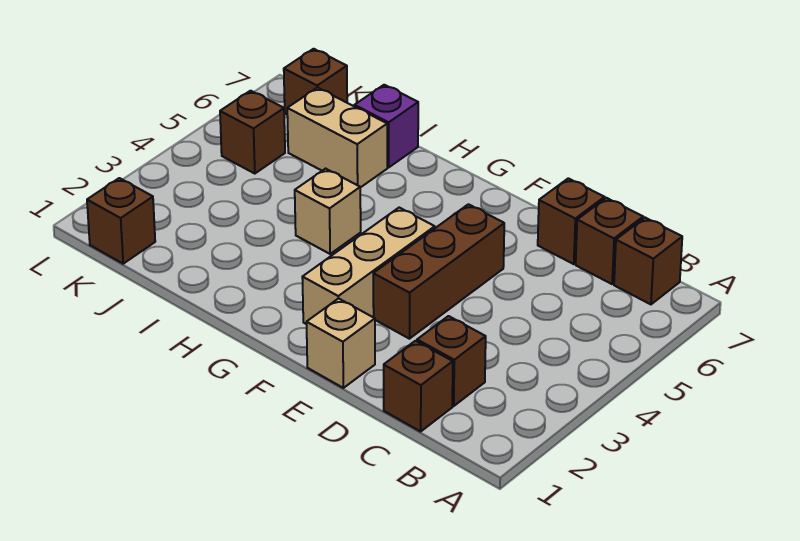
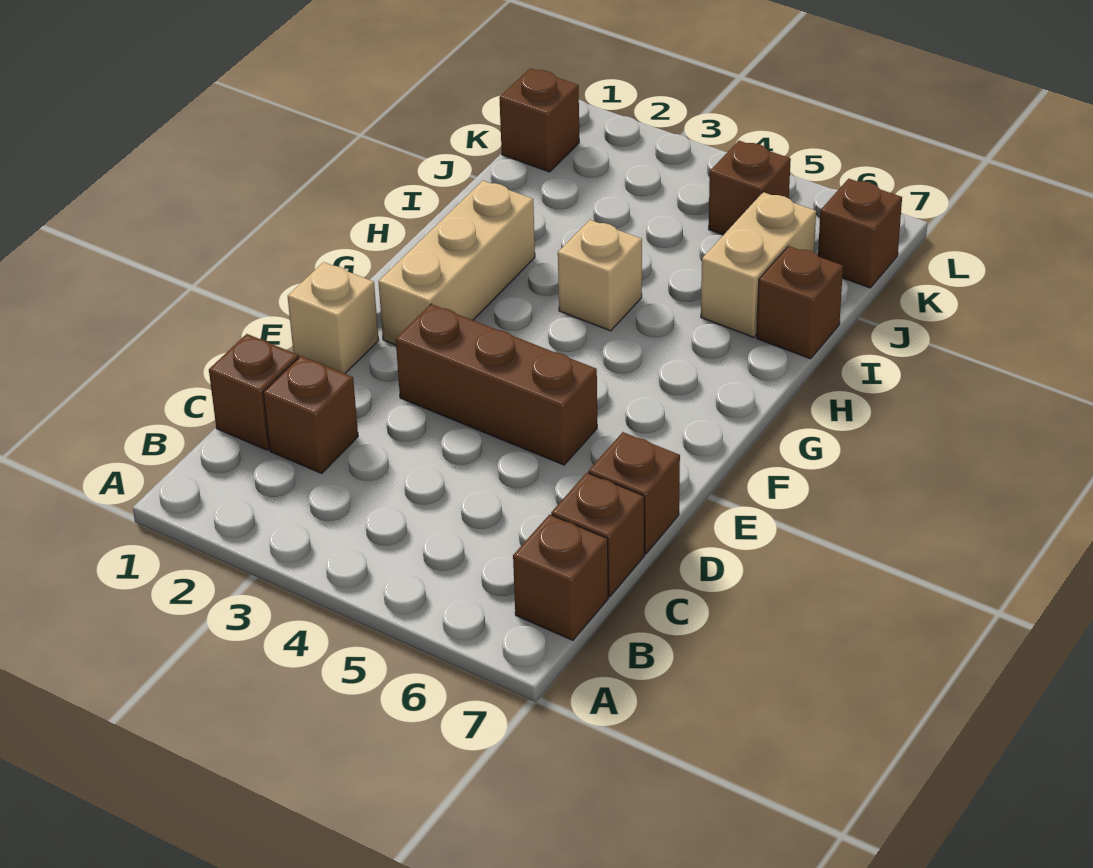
tan 1x3 brick [302,208,435,324] -> tan 1x3 brick turned to [378,181,535,345]
purple 1x1 brick [354,85,418,167] -> brown 1x1 brick [757,246,843,359]

